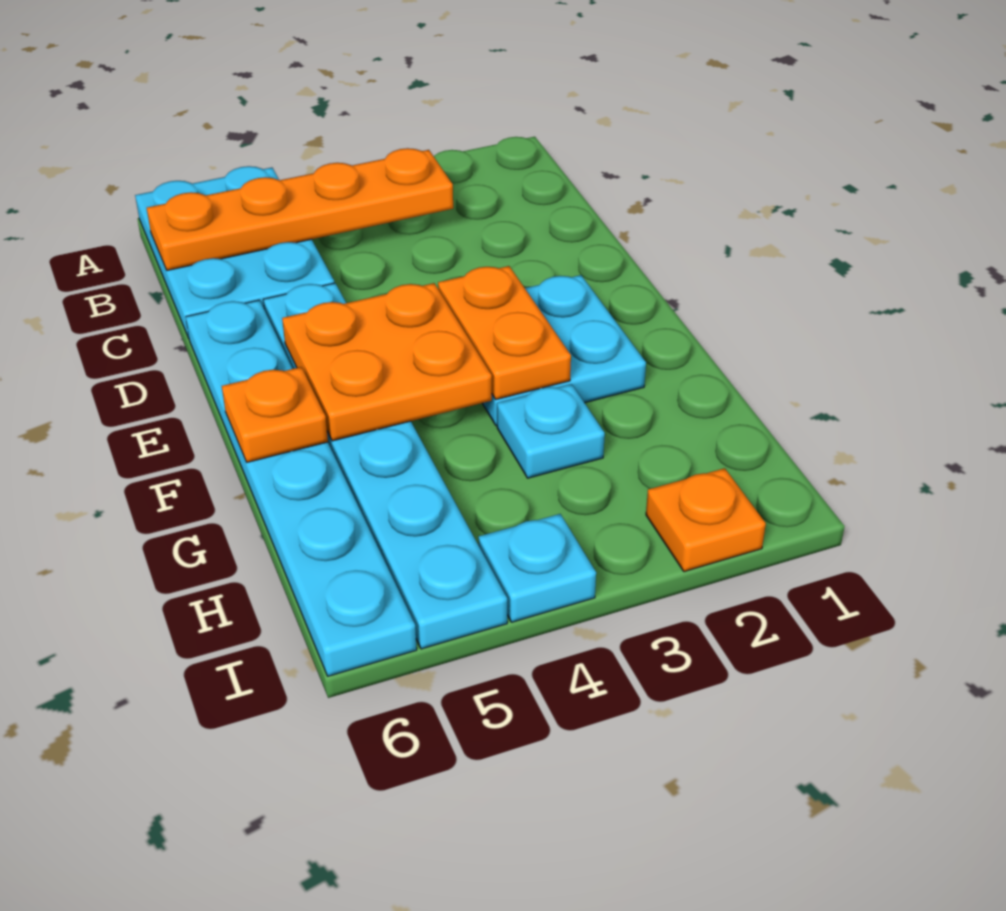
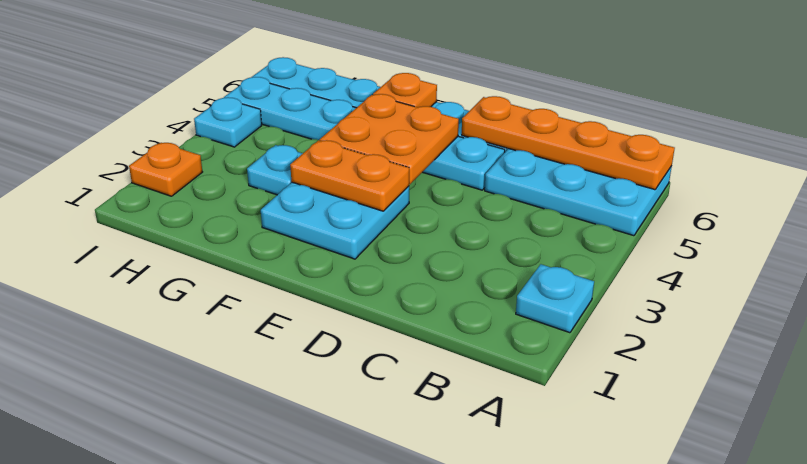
none -> cyan 1x1 plate [516,264,594,333]
orange 1x4 plate [147,148,453,270] -> orange 1x4 plate turned to [462,96,675,190]

